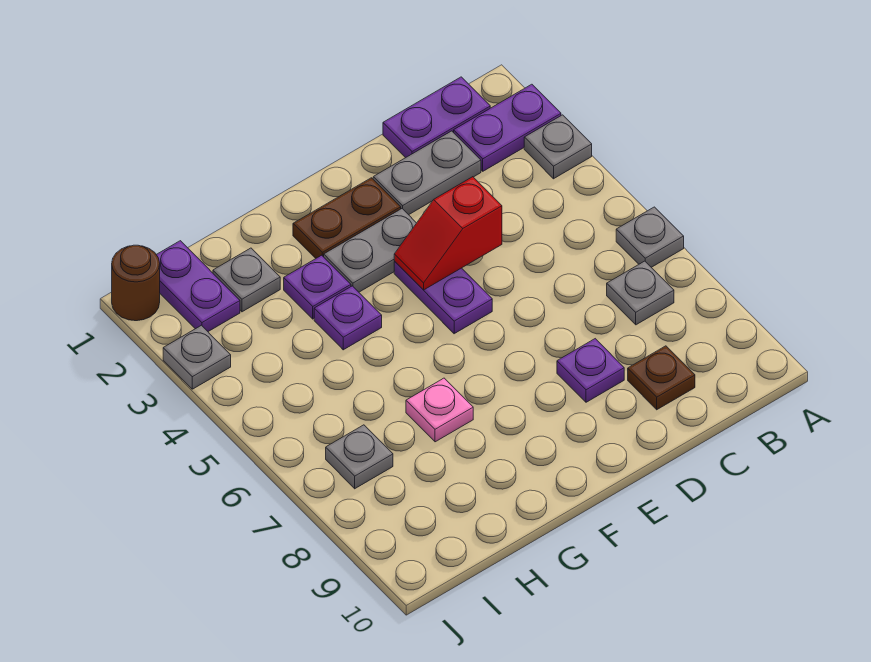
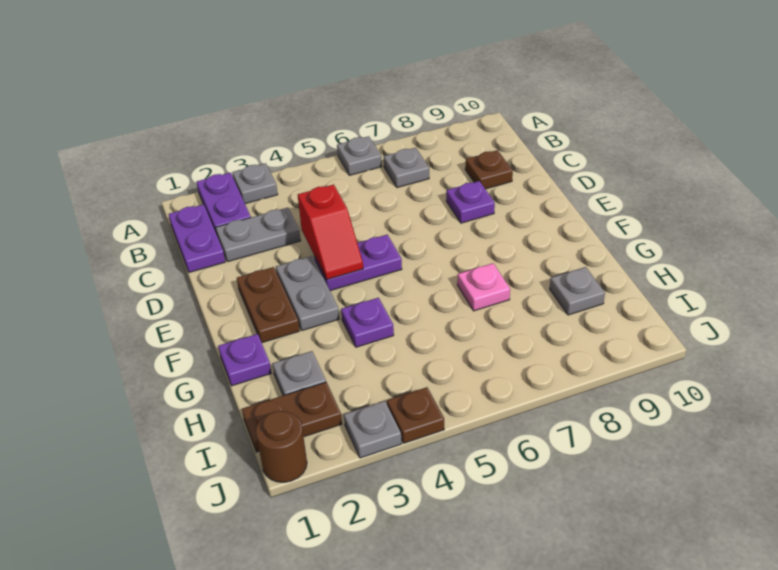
grey 1x2 plate [373,131,481,215] -> grey 1x2 plate turned to [215,208,301,262]
purple 1x1 plate [284,255,351,319] -> purple 1x1 plate moved to [218,334,271,386]
purple 1x2 plate [156,241,240,332] -> brown 1x2 plate [242,382,342,452]
grey 1x1 plate [326,425,393,489] -> grey 1x1 plate moved to [550,267,605,315]
none -> brown 1x1 plate [387,387,444,443]

